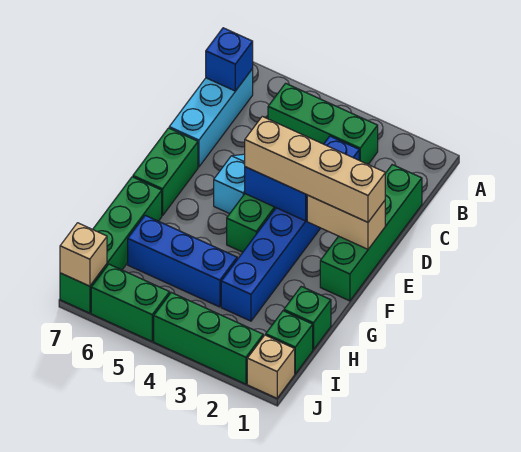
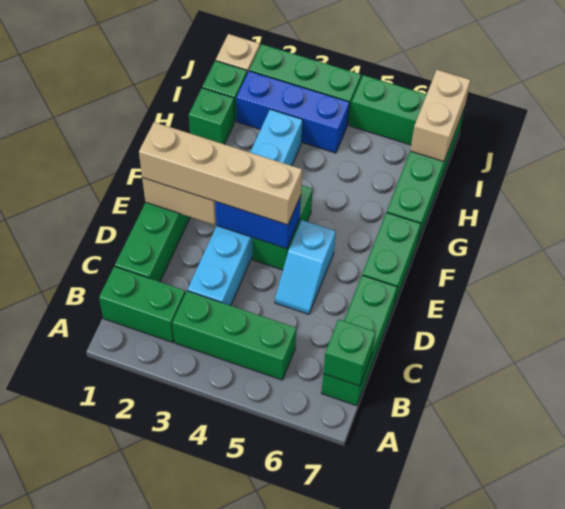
none -> green 1x2 brick [99,267,185,342]
cyan 1x3 brick [169,69,253,167] -> green 1x3 brick [321,275,397,406]
blue 1x1 brick [206,28,253,91] -> green 1x1 brick [323,319,376,386]
blue 1x6 brick [221,136,359,321] -> cyan 1x6 brick [188,109,303,306]
blue 1x3 brick [128,215,237,307] -> blue 1x3 brick moved to [236,71,349,153]
tan 1x1 brick [60,223,107,286] -> tan 1x2 brick [410,70,470,162]

